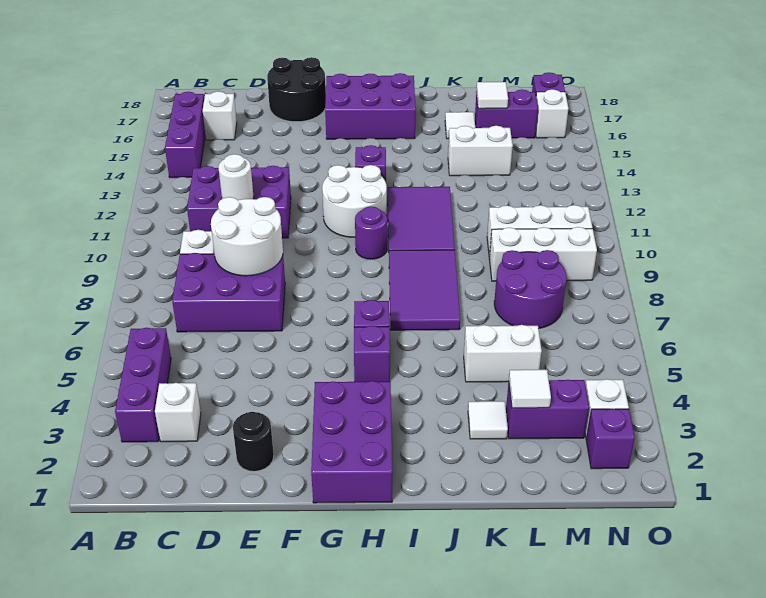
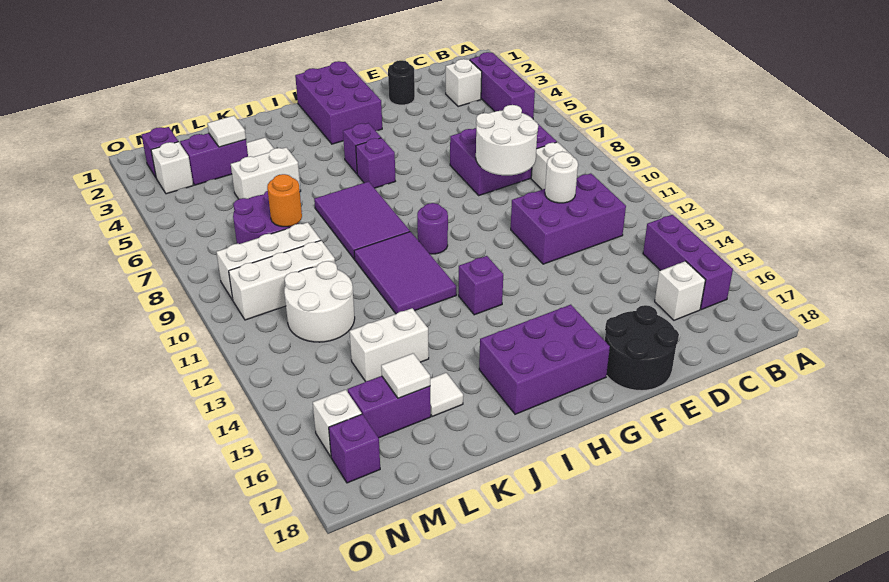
white 2x2 round brick [322,165,387,237] -> white 2x2 round brick moved to [284,261,355,342]
none -> orange 1x1 round brick [267,174,302,227]

